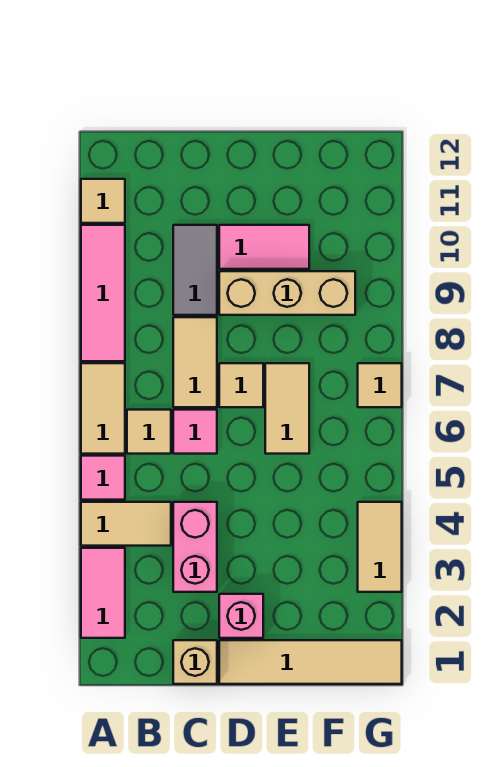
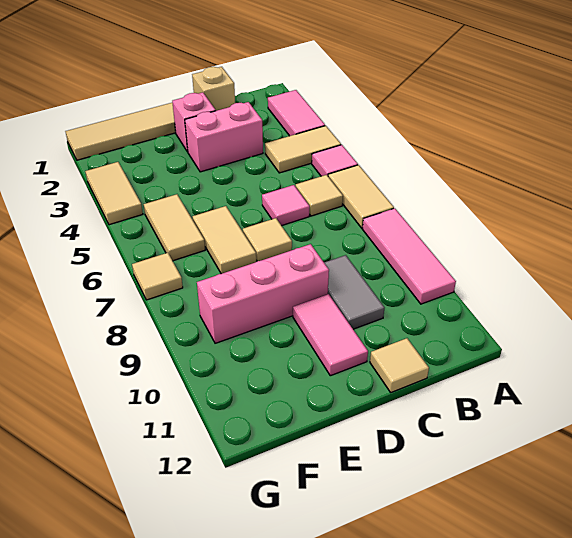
tan 1x1 tile [81,179,125,223] -> tan 1x1 tile moved to [370,338,429,392]
pink 1x2 brick [173,502,217,592] -> pink 1x2 brick turned to [185,102,263,172]
tan 1x2 tile [173,317,217,407] -> tan 1x2 tile moved to [144,194,205,261]
tan 1x3 brick [219,271,355,315] -> pink 1x3 brick [197,244,329,343]
pink 1x2 tile [219,225,309,269] -> pink 1x2 tile turned to [293,294,368,376]

